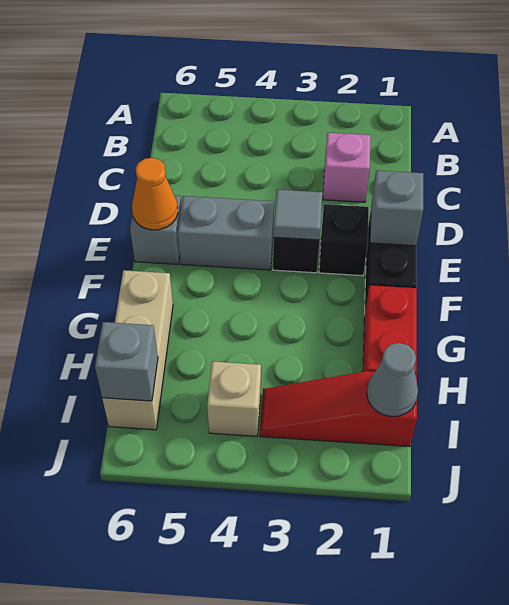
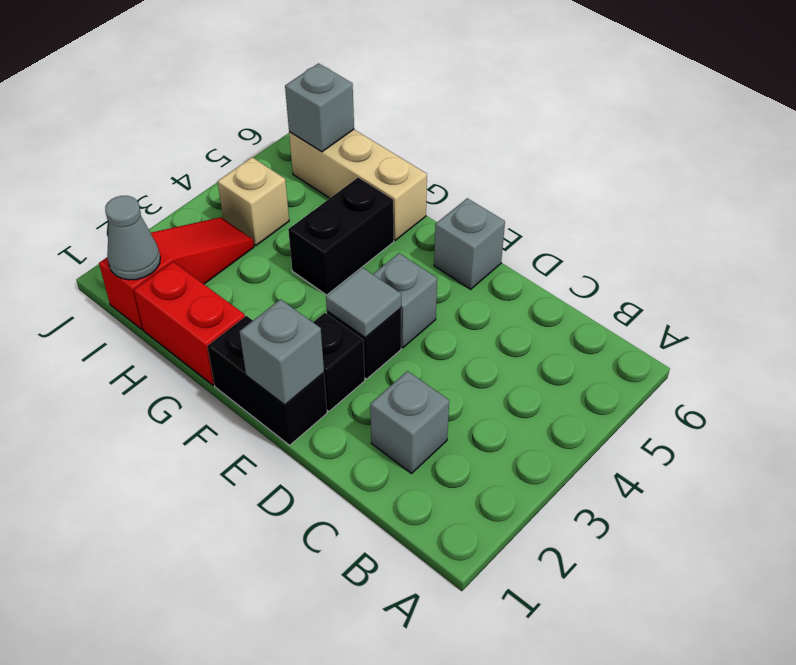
pink 1x1 brick [323,133,371,202] -> grey 1x1 brick [370,371,449,474]
grey 1x2 brick [178,196,274,270] -> grey 1x1 brick [373,253,437,348]
orange 1x1 cone [132,158,178,230] -> none
none -> black 1x2 brick [288,178,394,295]

